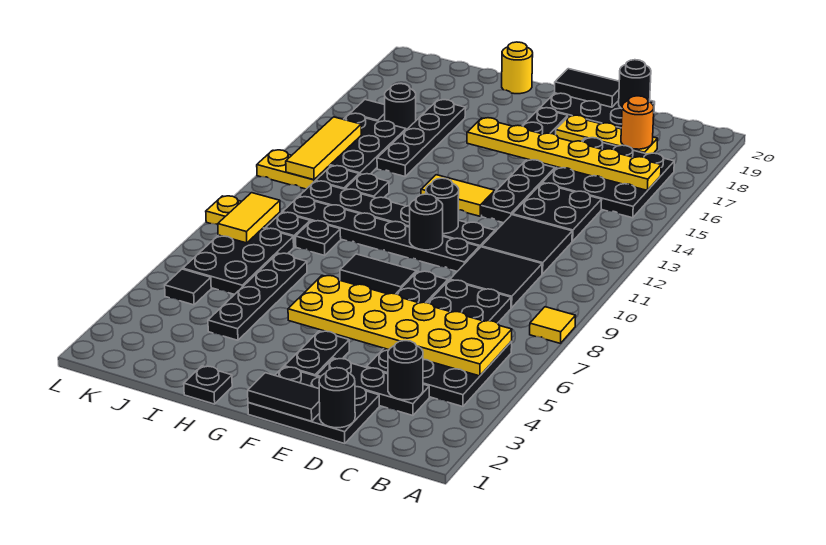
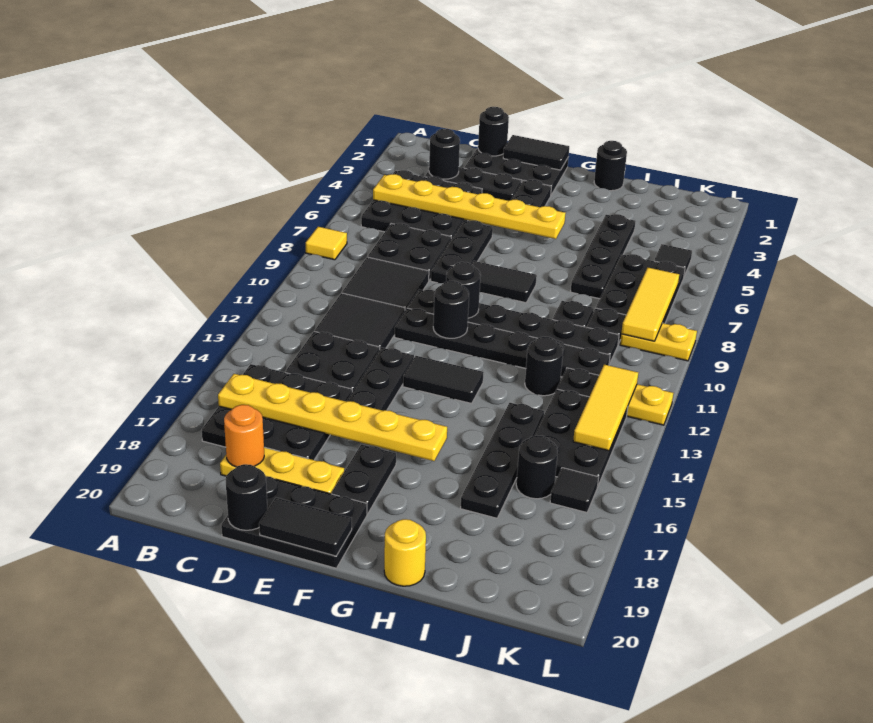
yellow 2x6 plate [288,275,512,376] -> yellow 1x6 plate [373,174,566,239]
yellow 1x2 tile [421,175,495,216] -> black 1x2 tile [403,356,484,403]
black 1x1 plate [184,366,232,404] -> black 1x1 round brick [594,141,627,191]
black 1x1 plate [345,174,389,198] -> black 1x1 round brick [525,337,563,396]
yellow 1x2 tile [218,193,280,243] -> yellow 1x3 tile [621,268,679,341]

